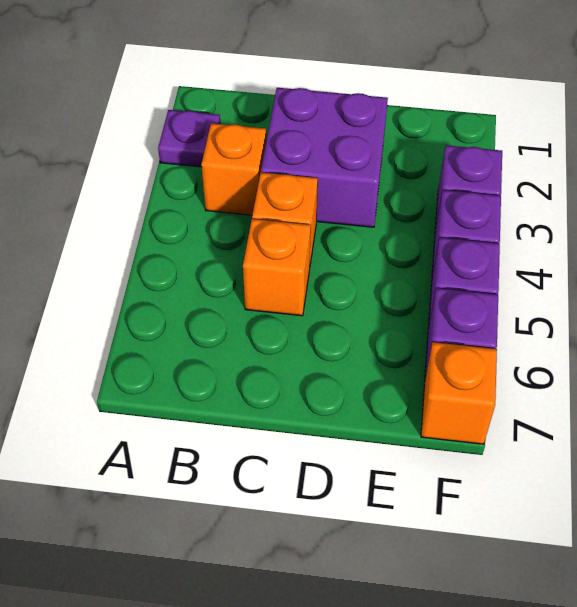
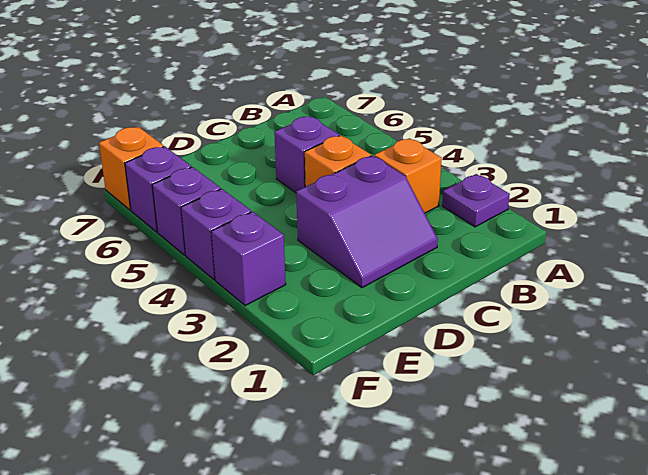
purple 2x2 brick [261,88,388,227] -> purple 2x2 slope [296,156,438,288]
orange 1x1 brick [243,219,311,316] -> purple 1x1 brick [274,116,339,193]

